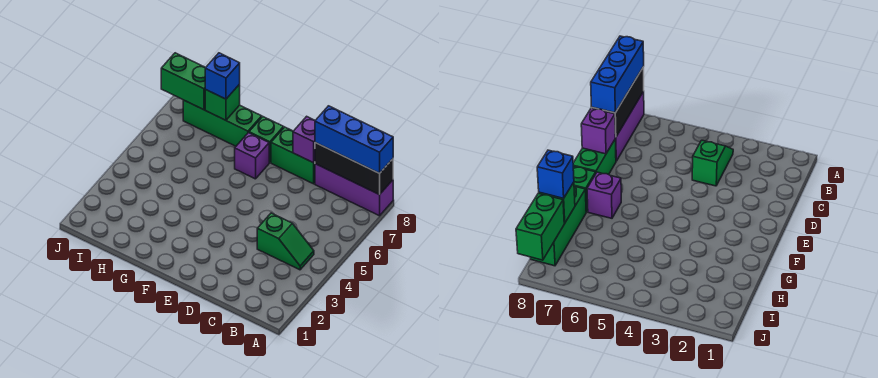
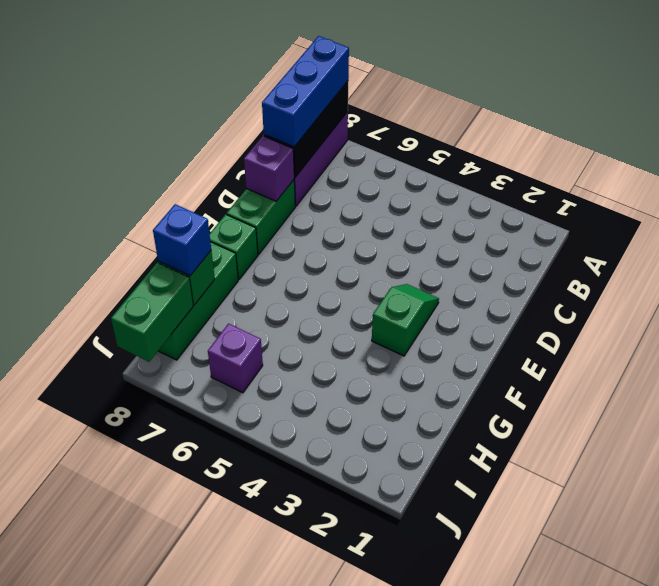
green 1x2 slope [257,213,314,270] -> green 1x2 slope moved to [372,284,439,356]
purple 1x1 brick [235,133,269,179] -> purple 1x1 brick moved to [208,324,263,393]

